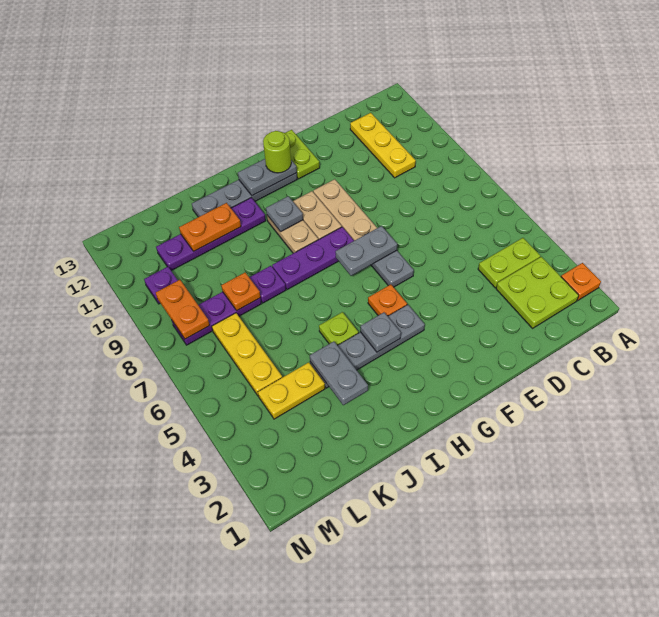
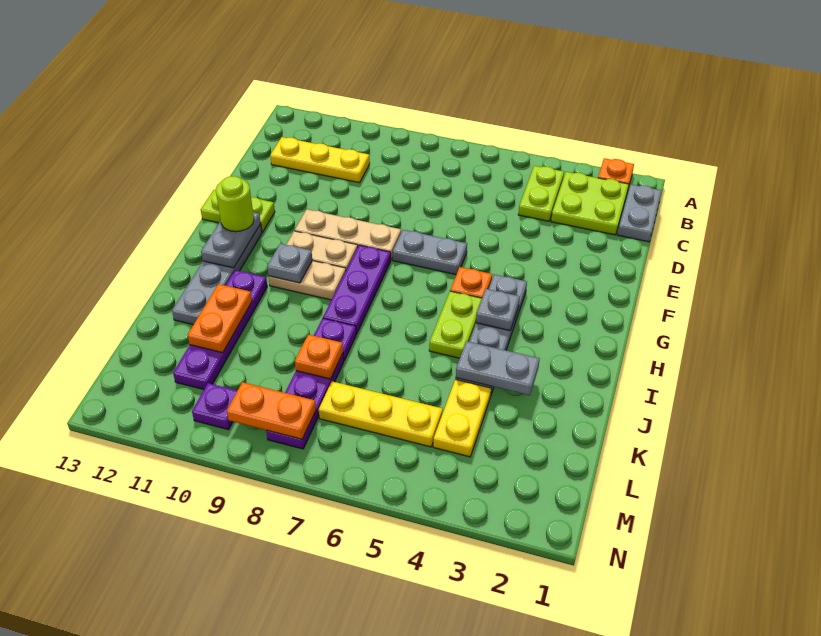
grey 1x2 plate [336,226,397,276] -> grey 1x2 plate moved to [618,185,661,242]
lime 1x1 plate [319,312,358,345] -> lime 1x2 plate [429,291,482,358]

